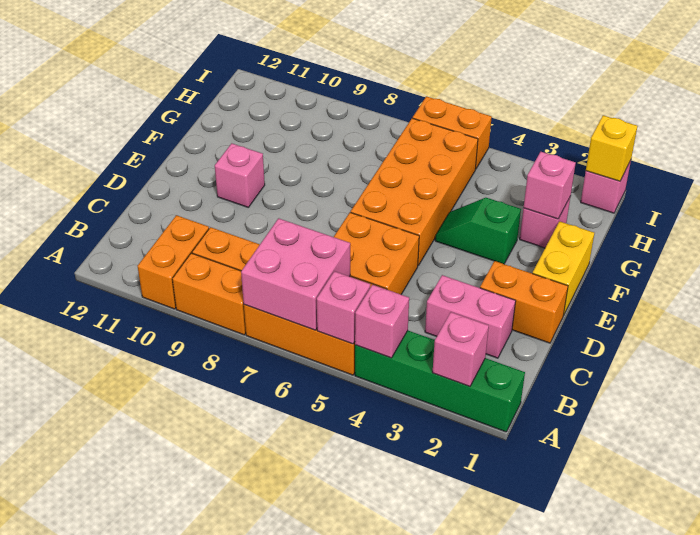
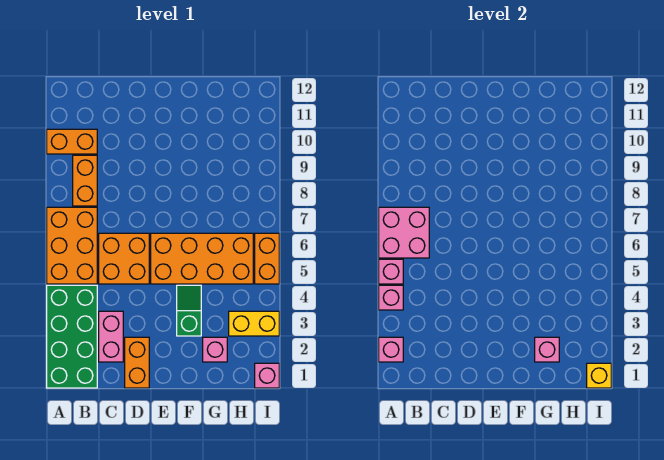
green 1x4 brick [355,331,525,432] -> green 2x4 brick [47,285,97,388]
orange 1x2 brick [172,253,246,335] -> none
yellow 1x2 brick [532,221,594,314] -> yellow 1x2 brick moved to [229,311,279,336]
pink 1x1 brick [215,143,265,207] -> none

